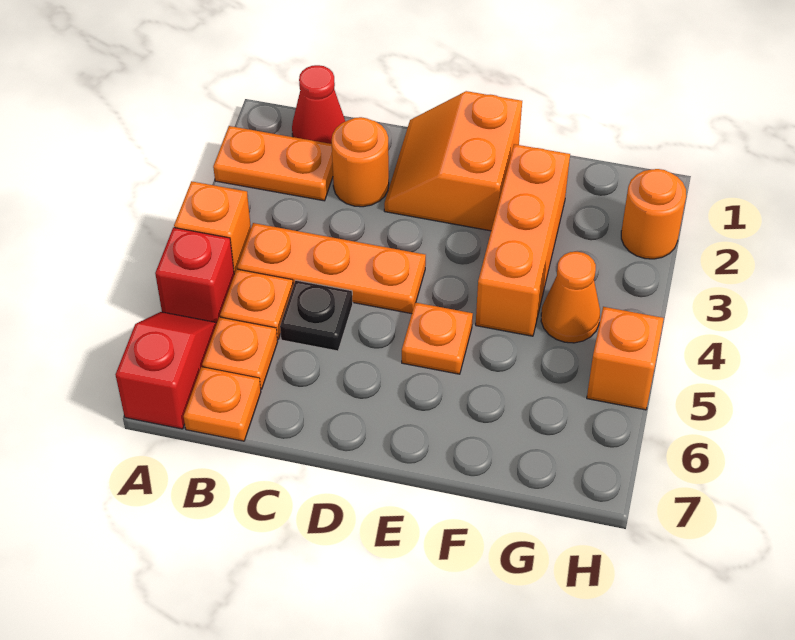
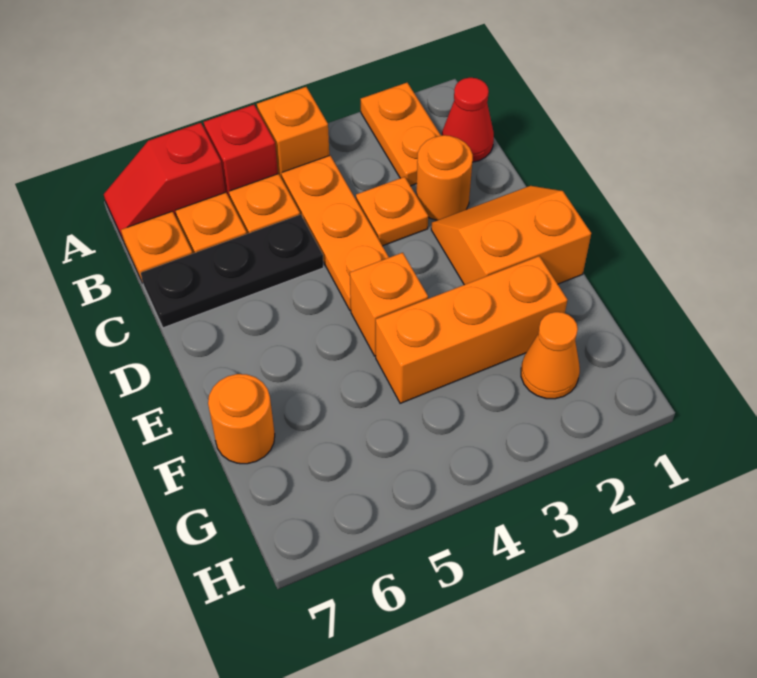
red 1x2 slope [116,312,217,429] -> red 1x2 slope turned to [104,123,225,241]
black 1x1 plate [280,280,353,351] -> black 1x3 plate [141,215,324,328]
orange 1x1 plate [402,302,473,374] -> orange 1x1 plate moved to [356,177,428,246]
orange 1x1 cone [541,252,600,343] -> orange 1x1 cone moved to [521,312,580,399]
orange 1x1 round brick [621,169,686,259] -> orange 1x1 round brick moved to [208,374,275,464]
orange 1x1 brick [587,307,664,410] -> orange 1x1 brick moved to [350,253,428,356]

